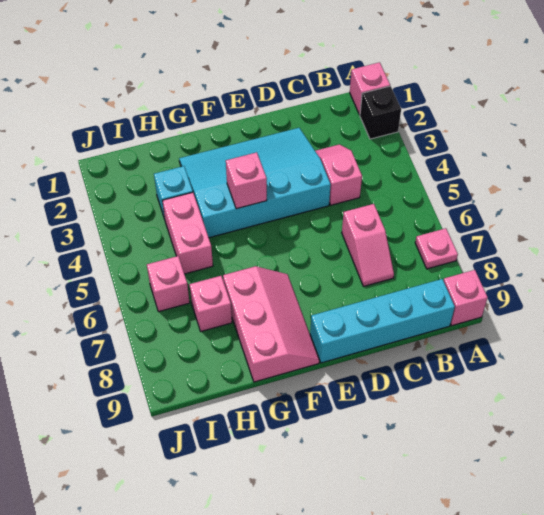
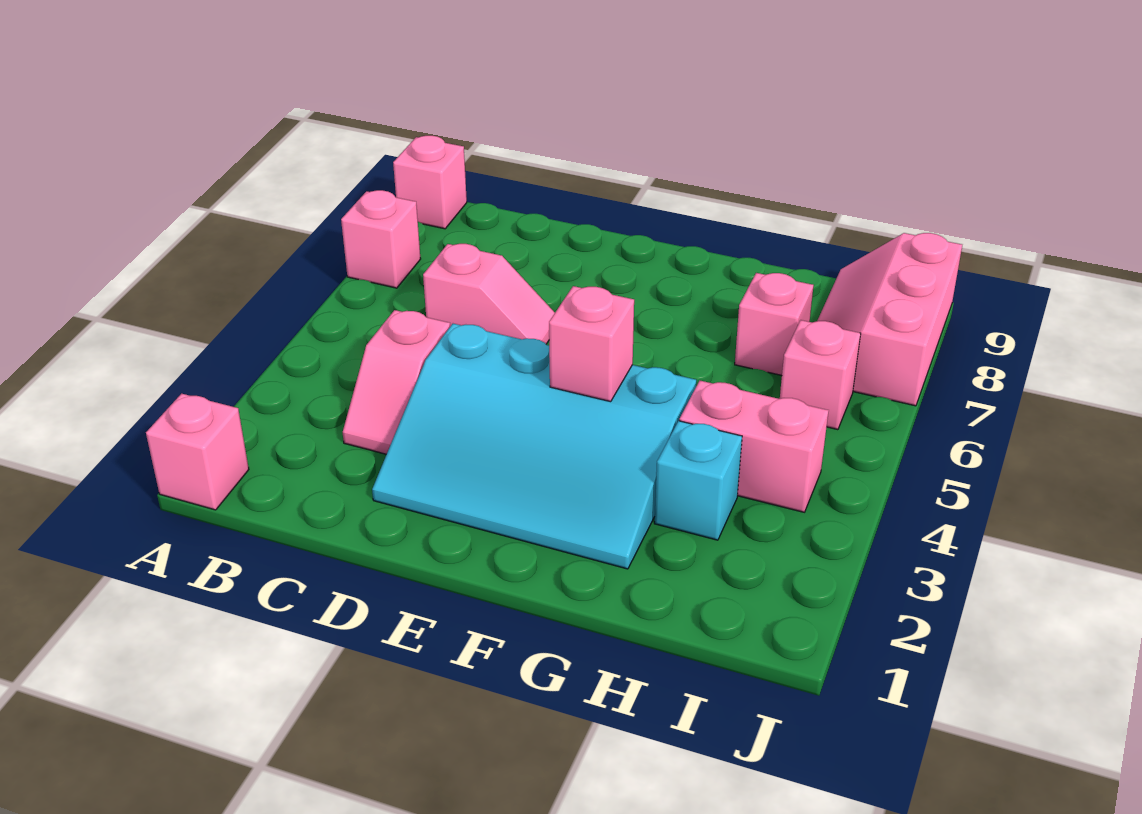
black 1x1 brick [360,86,401,139] -> none
pink 1x1 plate [415,228,458,269] -> pink 1x1 brick [341,190,421,288]
cyan 1x4 brick [310,279,455,363] -> none
pink 1x2 slope [342,204,394,286] -> pink 1x2 slope turned to [423,244,555,344]
pink 2x3 slope [223,266,319,382] -> pink 2x3 slope moved to [817,233,962,406]
pink 1x2 brick [162,192,213,274] -> pink 1x2 brick turned to [679,381,829,512]

